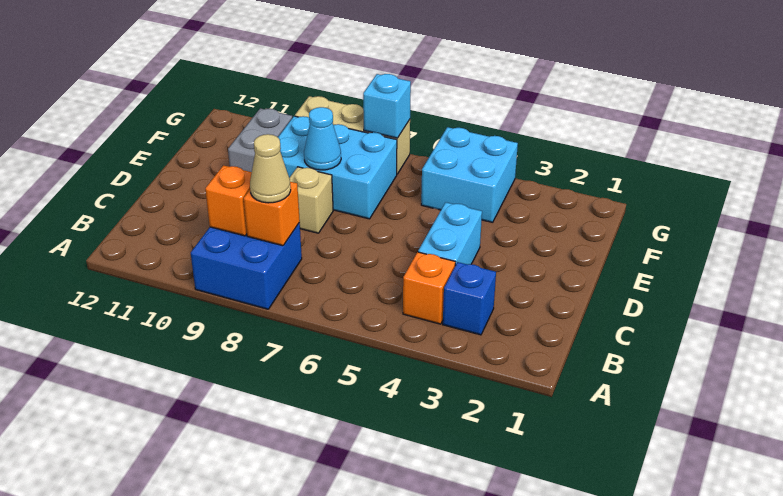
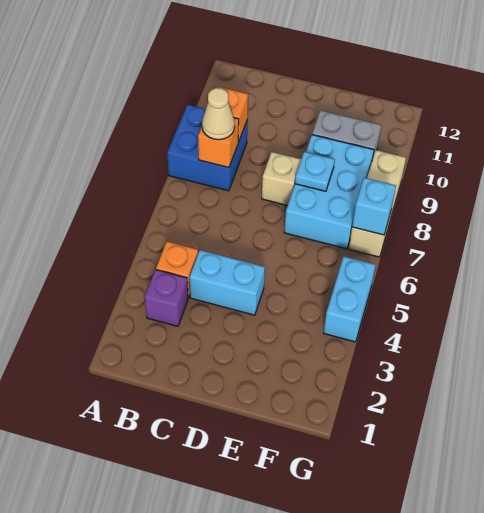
blue 1x1 brick [443,262,496,335] -> purple 1x1 brick [144,270,188,326]
cyan 1x1 cone [304,107,341,170] -> cyan 1x1 plate [295,152,335,191]
cyan 2x2 brick [421,127,518,222] -> cyan 1x2 brick [324,257,376,342]

